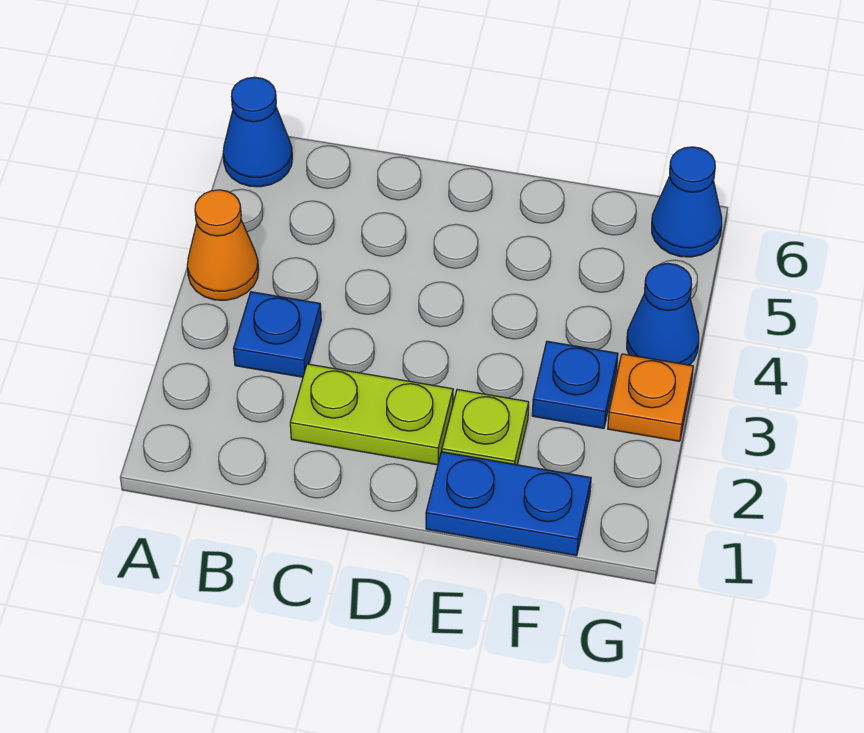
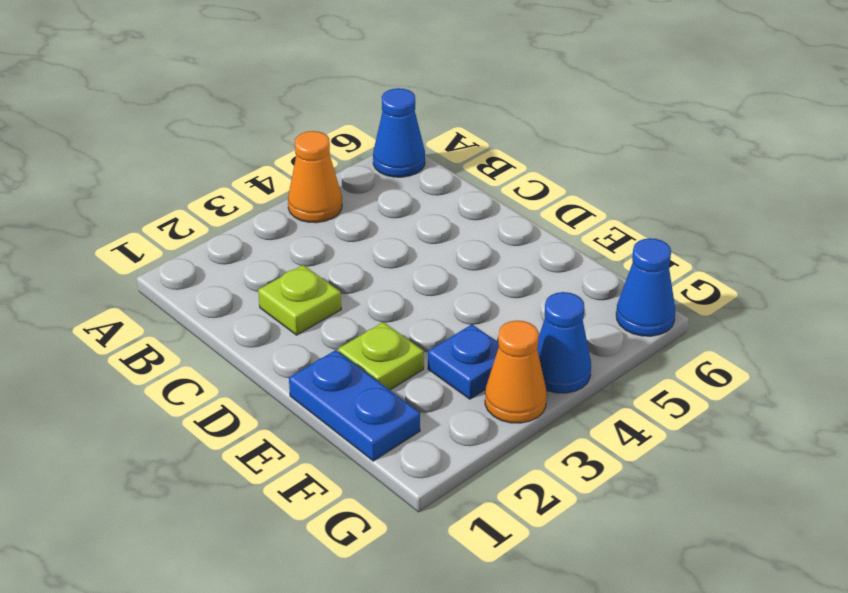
blue 1x1 plate [234,292,321,377] -> none
lime 1x2 plate [290,364,453,465] -> lime 1x1 plate [258,265,341,335]
orange 1x1 plate [608,354,693,441] -> orange 1x1 cone [485,321,547,423]

